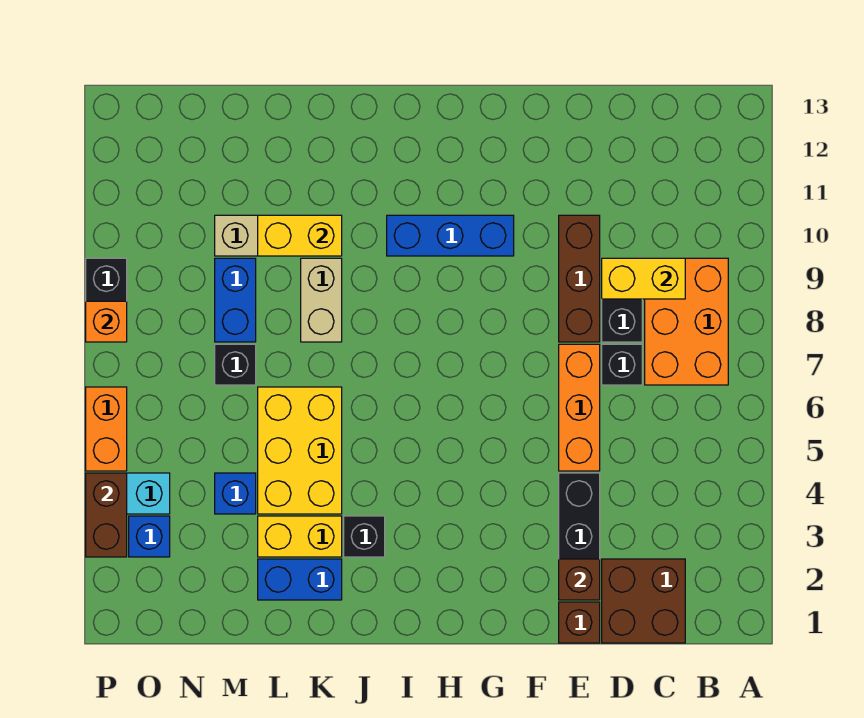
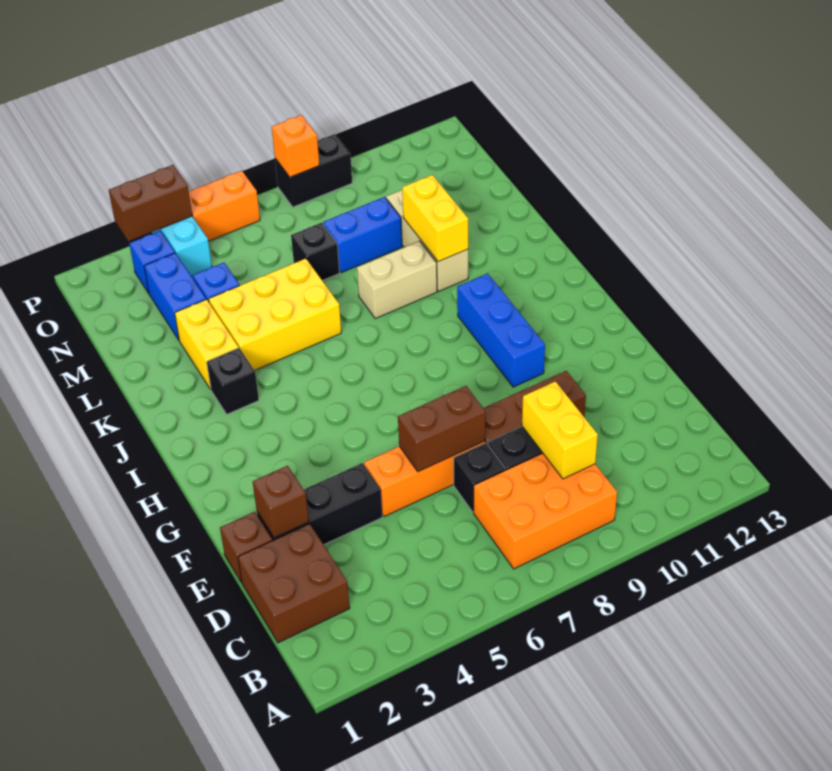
none -> brown 1x2 brick [398,386,486,472]
blue 1x2 brick [258,559,342,600] -> blue 1x2 brick moved to [144,253,206,340]

